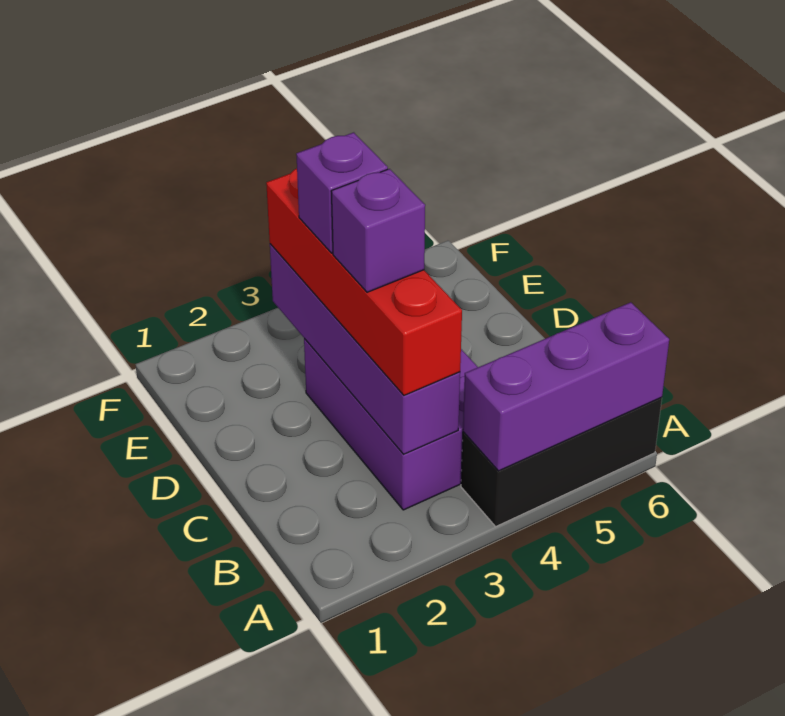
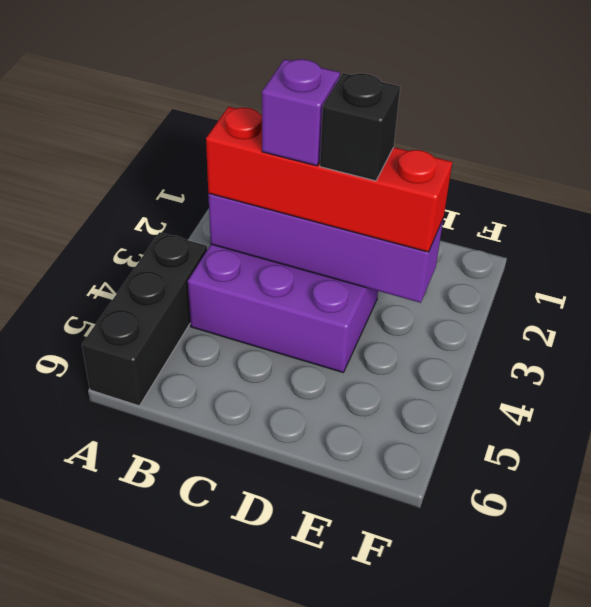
purple 1x3 brick [463,302,669,471] -> none
purple 1x1 brick [296,132,388,253] -> black 1x1 brick [320,73,400,181]

